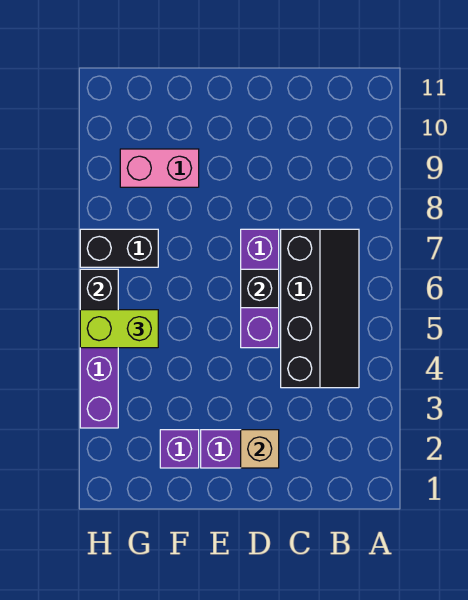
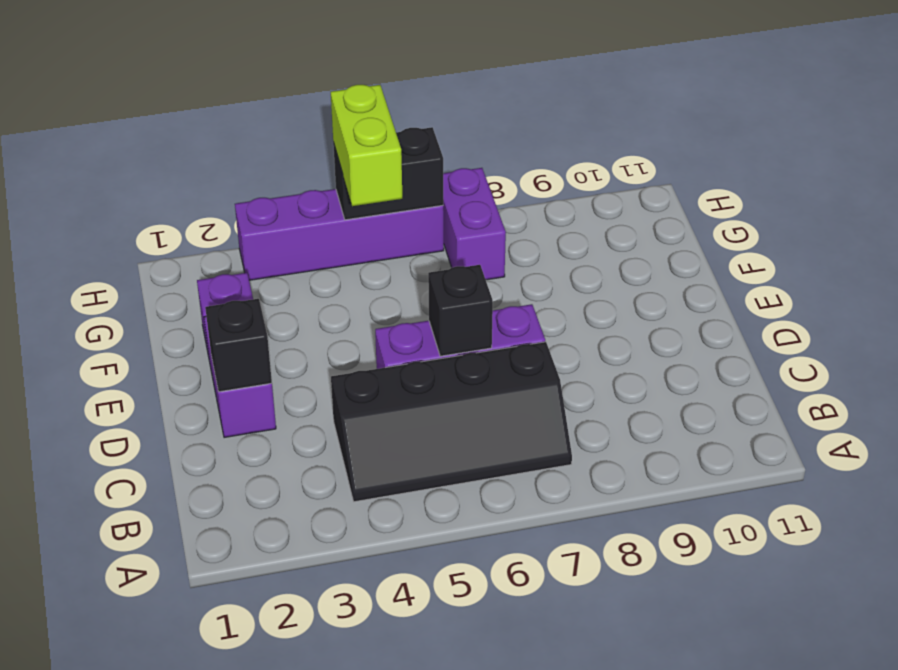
tan 1x1 brick [241,430,279,468] -> black 1x1 brick [205,299,272,392]
pink 1x2 brick [120,149,199,187] -> none
black 1x2 brick [80,229,158,267] -> purple 1x2 brick [443,168,506,280]

